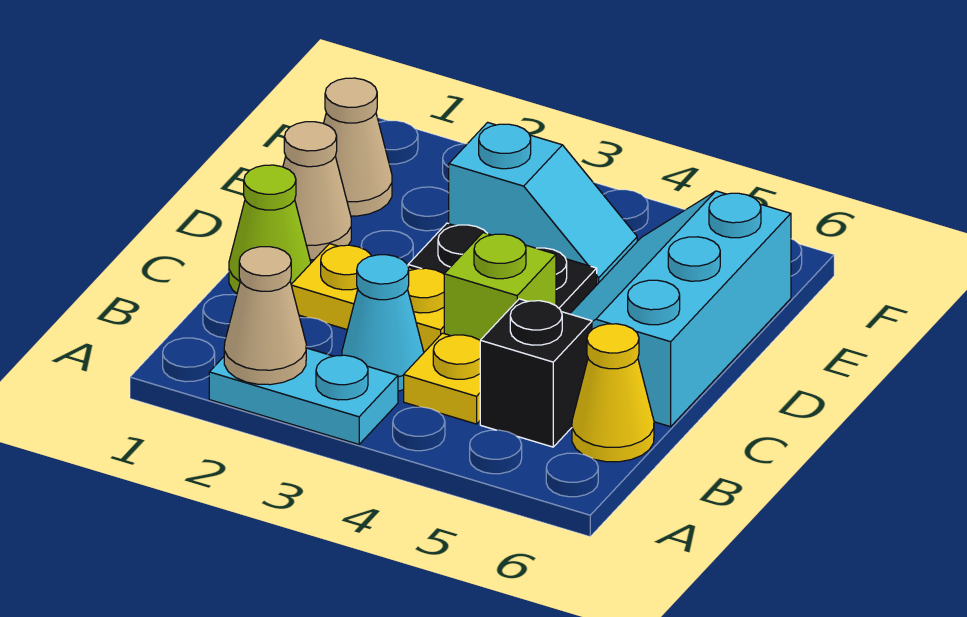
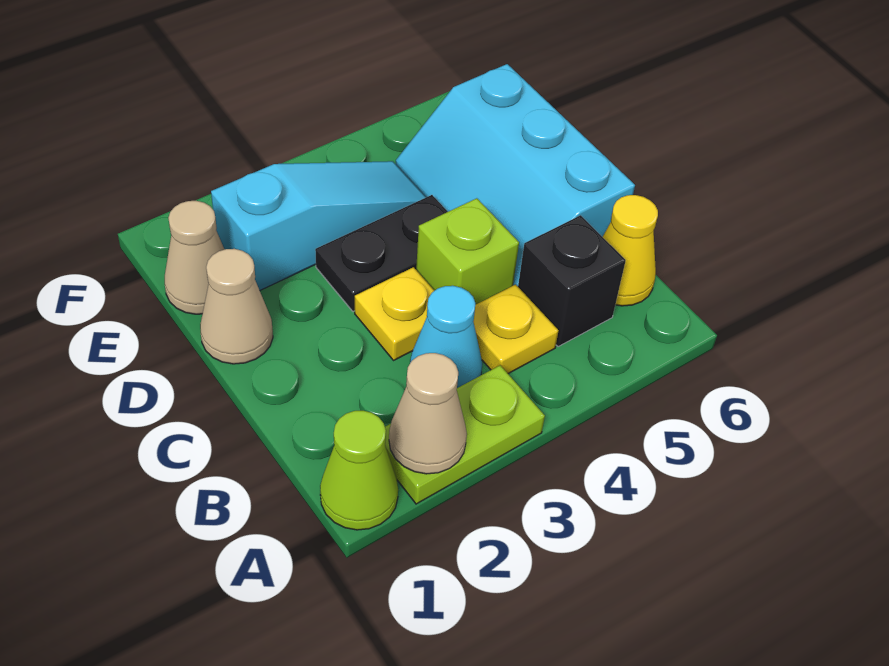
cyan 1x2 plate [209,348,398,444] -> lime 1x2 plate [385,365,545,504]
lime 1x1 cone [229,165,311,293] -> lime 1x1 cone moved to [320,411,398,530]
yellow 1x2 plate [291,244,444,352] -> yellow 1x1 plate [355,267,434,360]
cyan 1x2 slope [449,122,637,284] -> cyan 1x3 slope [211,161,426,290]

